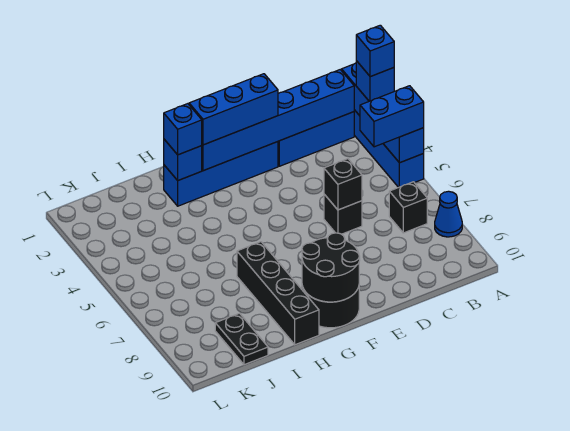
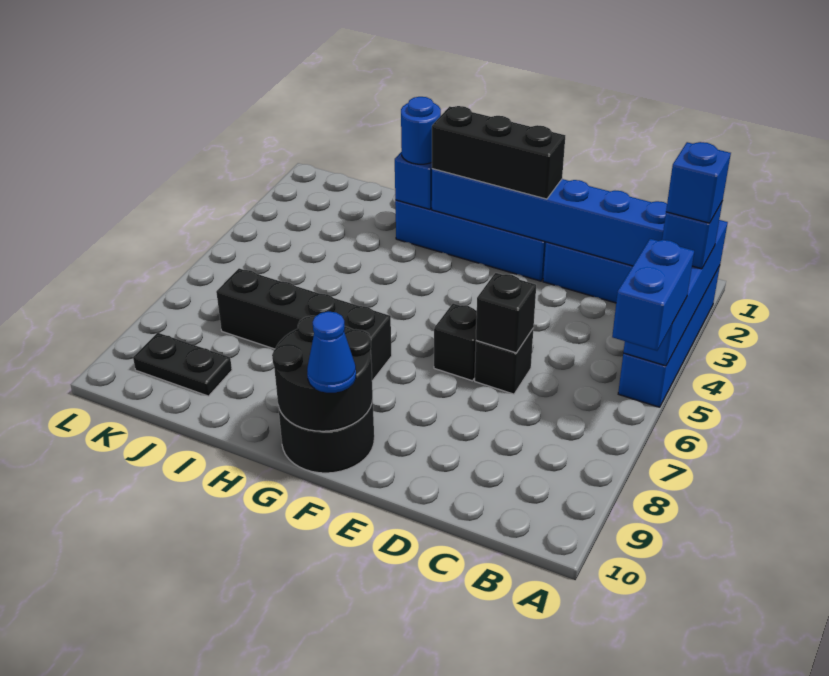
blue 1x2 brick [360,86,424,147] -> blue 1x2 brick turned to [612,239,694,351]
blue 1x1 cone [435,191,462,237] -> blue 1x1 cone moved to [307,311,356,393]
black 1x1 brick [389,182,427,233] -> black 1x1 brick moved to [434,303,477,381]
blue 1x3 brick [189,74,278,145] -> black 1x3 brick [432,106,565,199]
blue 1x1 brick [164,104,202,155] -> blue 1x1 round brick [401,97,441,164]
black 1x4 brick [237,242,319,345] -> black 1x4 brick turned to [216,268,392,381]
black 1x2 plate [215,313,268,365] -> black 1x2 plate turned to [133,333,232,396]

